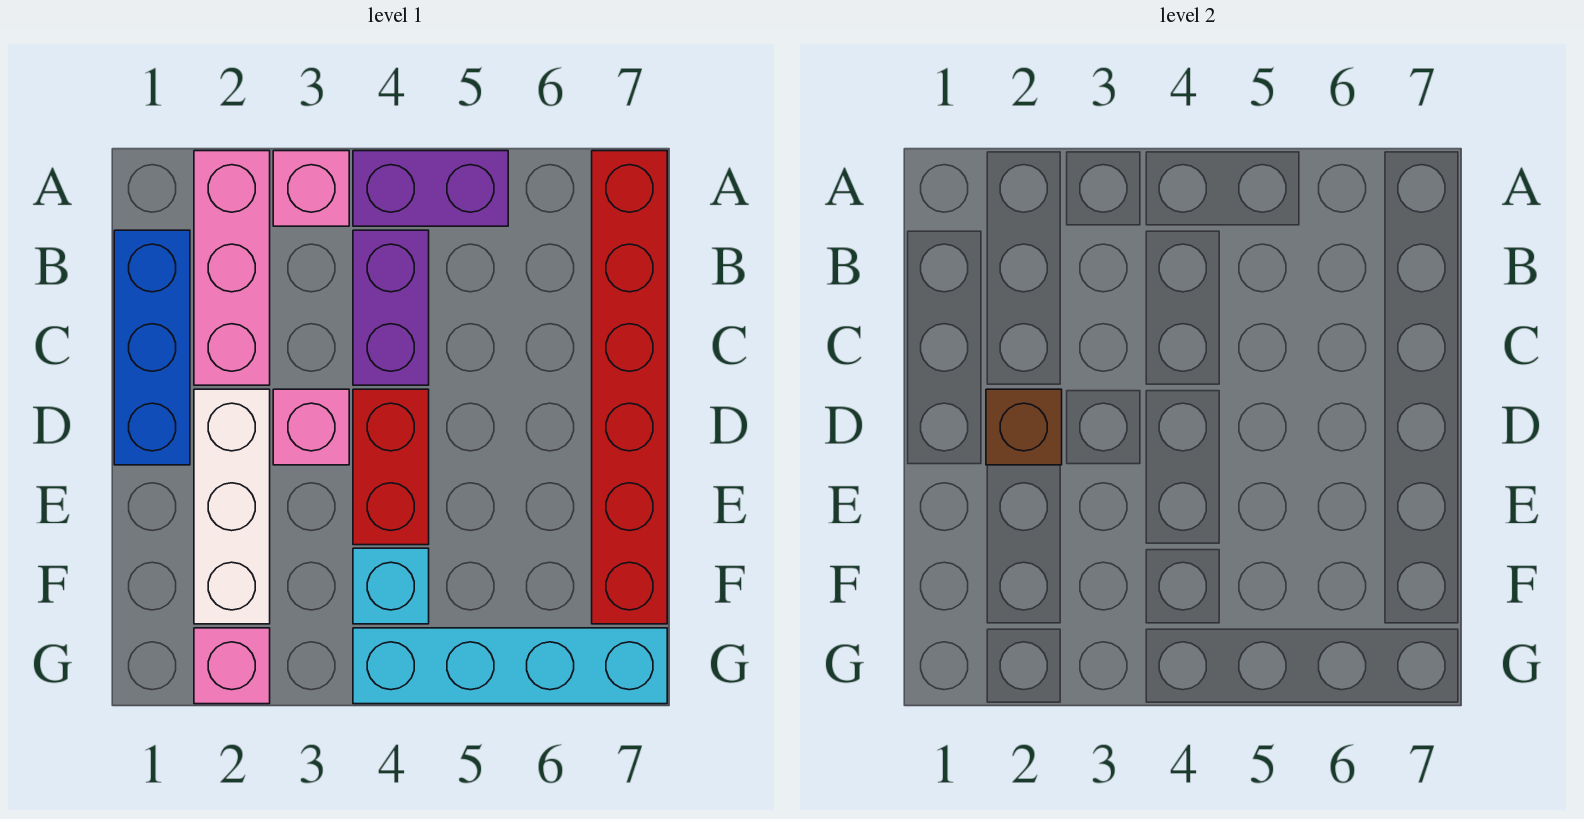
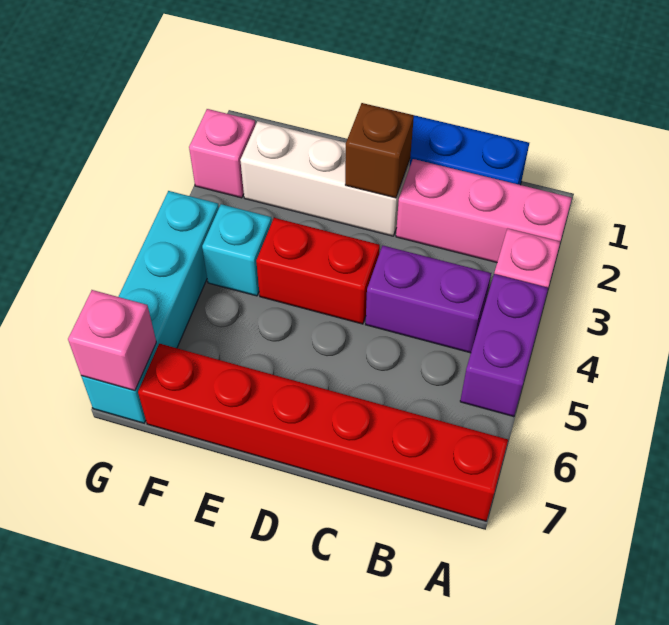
pink 1x1 brick [273,389,349,465] -> pink 1x1 brick moved to [68,290,156,391]

